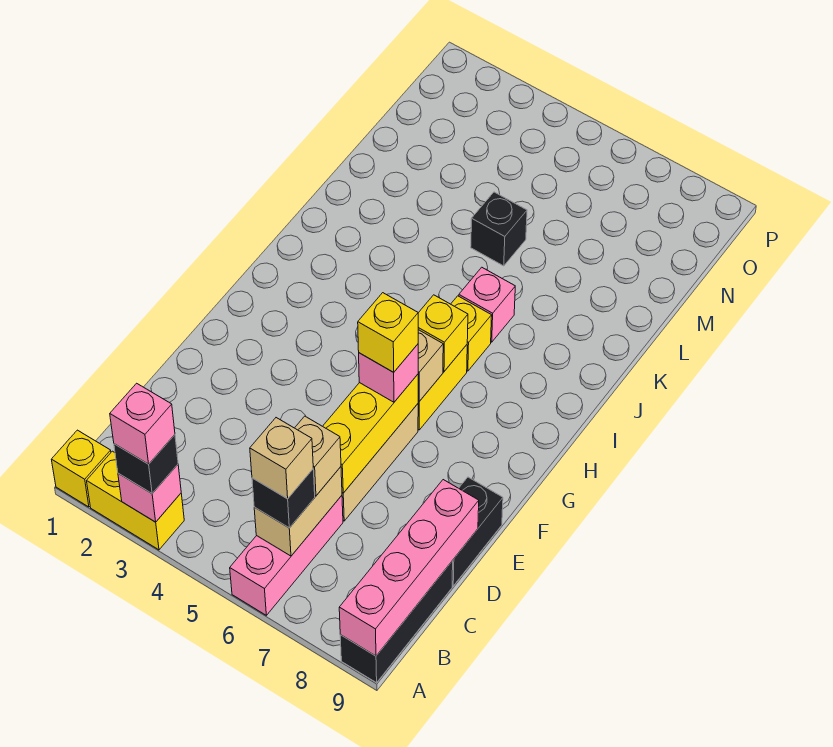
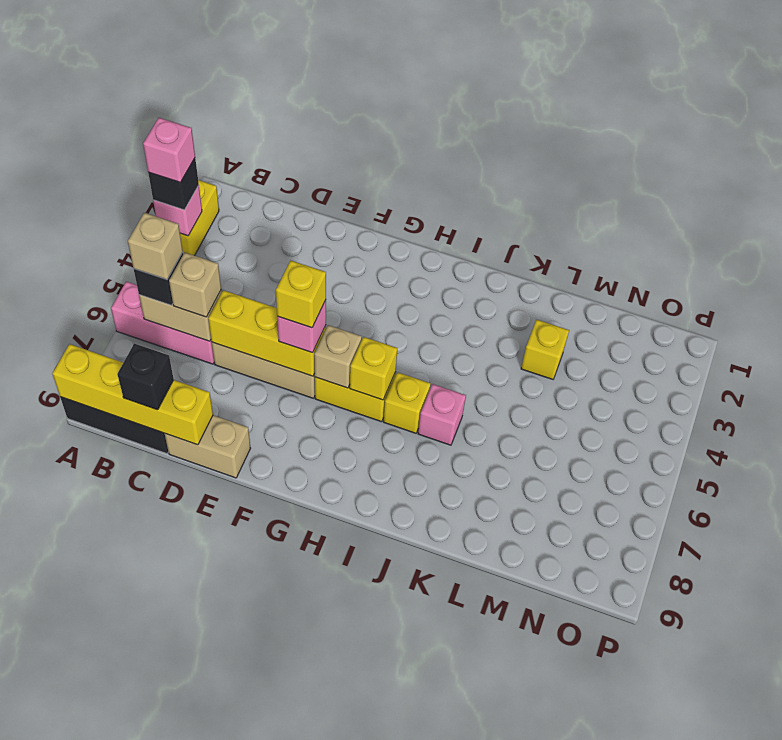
yellow 1x1 brick [52,430,111,507] -> yellow 1x1 brick moved to [521,320,569,379]
pink 1x4 brick [339,480,479,656] -> yellow 1x4 brick [52,344,213,445]
black 1x2 brick [452,477,503,586] -> tan 1x2 brick [165,415,251,478]
black 1x1 brick [471,192,527,266] -> black 1x1 brick moved to [117,343,174,410]

